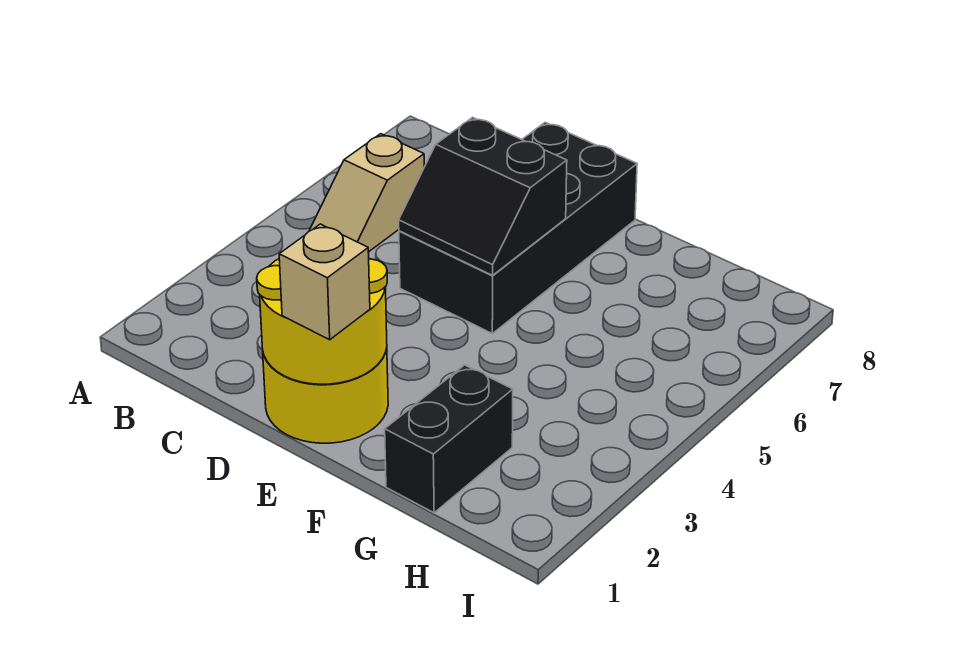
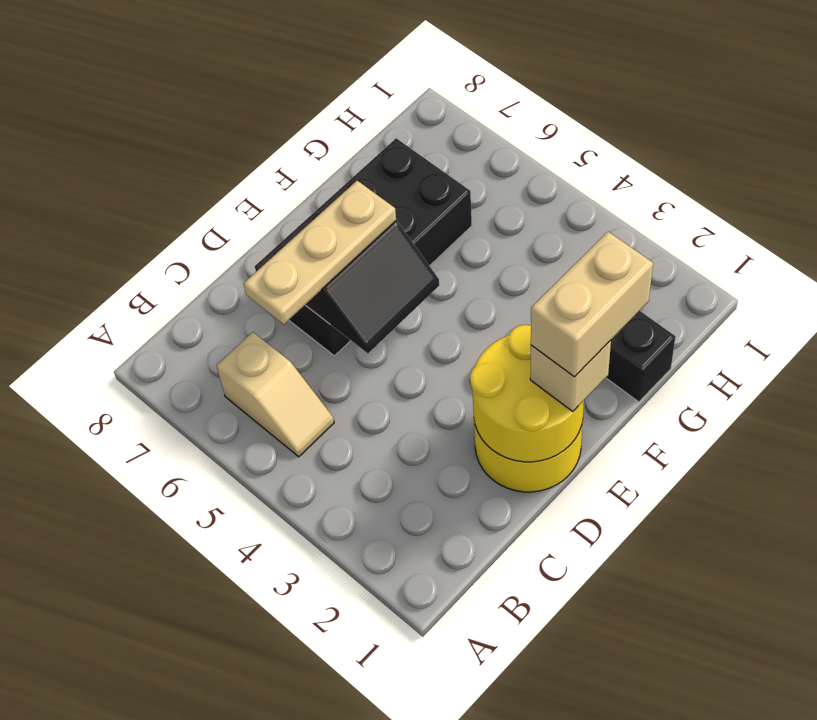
none -> tan 1x3 plate [244,181,396,324]
black 2x4 brick [399,122,637,333] -> black 2x4 brick turned to [255,138,472,356]
none -> tan 1x2 brick [531,232,653,377]

